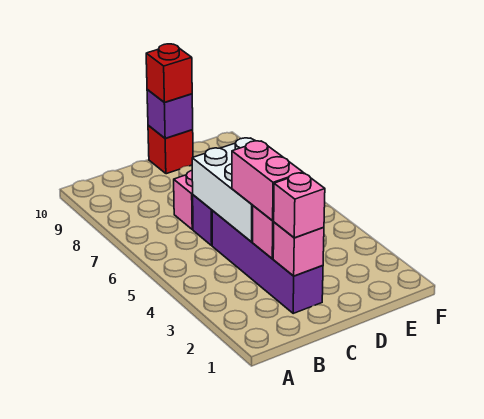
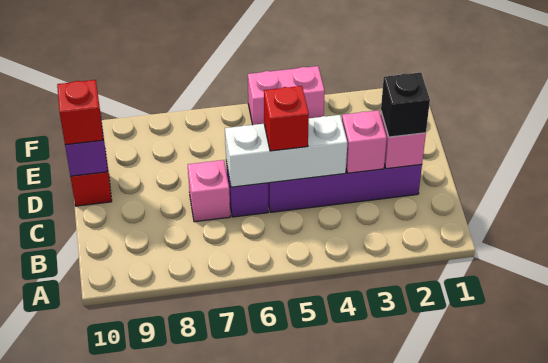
pink 1x1 brick [274,173,325,238] -> black 1x1 brick [381,73,430,137]
pink 1x2 brick [232,141,303,221] -> pink 1x2 brick moved to [248,66,325,125]
white 2x3 brick [192,138,255,242] -> white 1x3 brick [225,115,347,187]
none -> red 1x1 brick [264,86,309,151]

